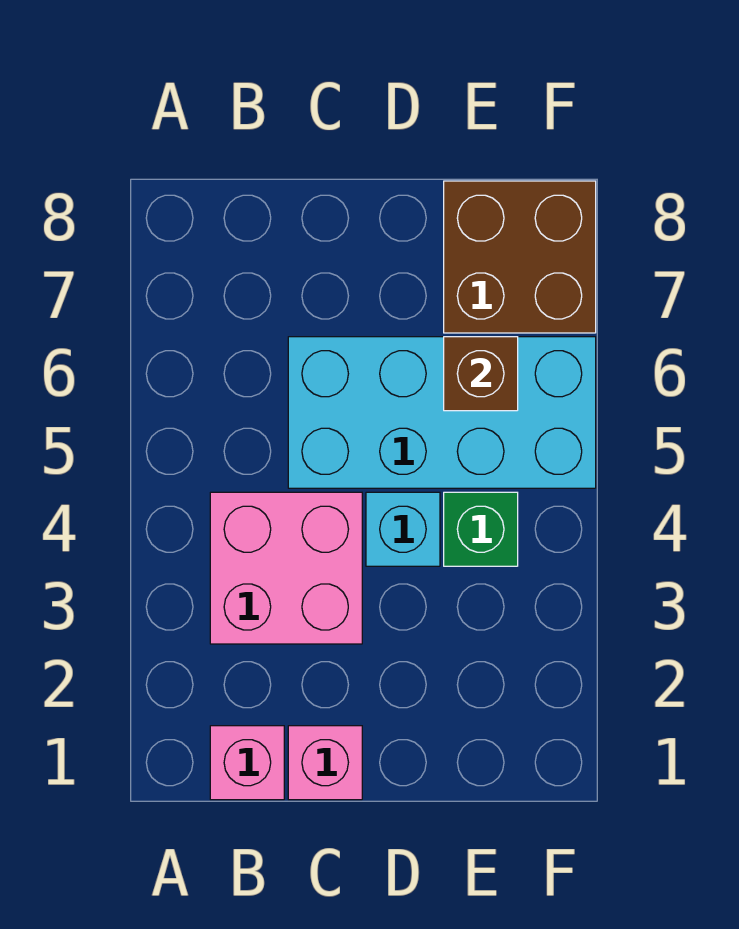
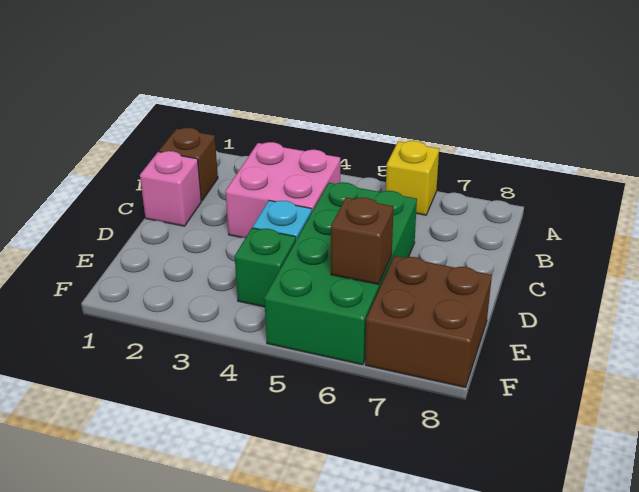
none -> yellow 1x1 brick [386,141,439,215]
pink 1x1 brick [210,726,284,800] -> brown 1x1 brick [159,128,218,201]
cyan 2x4 brick [288,337,596,488] -> green 2x4 brick [264,182,417,365]

